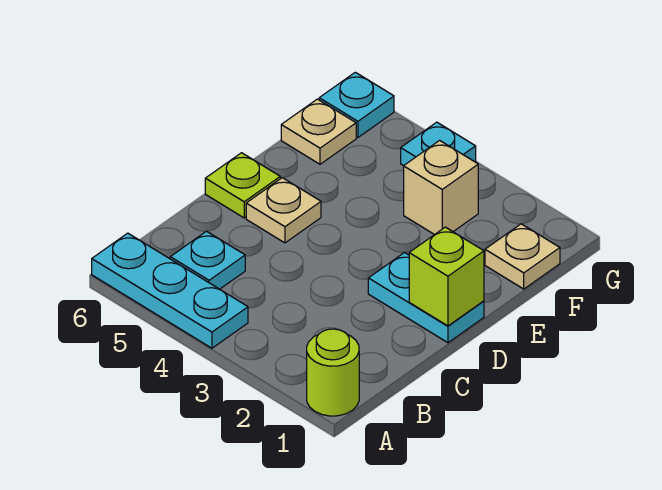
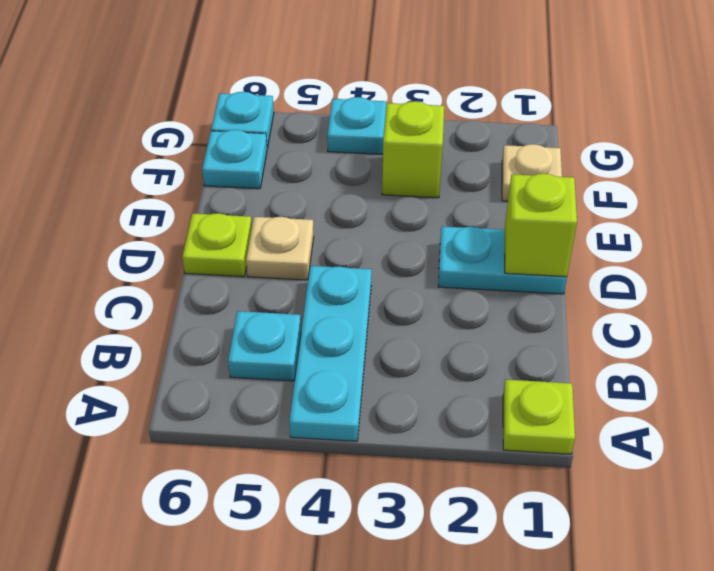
lime 1x1 round brick [307,329,359,416] -> lime 1x1 plate [503,380,575,454]
cyan 1x3 plate [92,233,248,348] -> cyan 1x3 plate turned to [289,266,371,441]
tan 1x1 brick [404,140,478,235] -> lime 1x1 brick [382,101,444,198]
tan 1x1 plate [281,99,356,164] -> cyan 1x1 plate [202,130,267,189]

